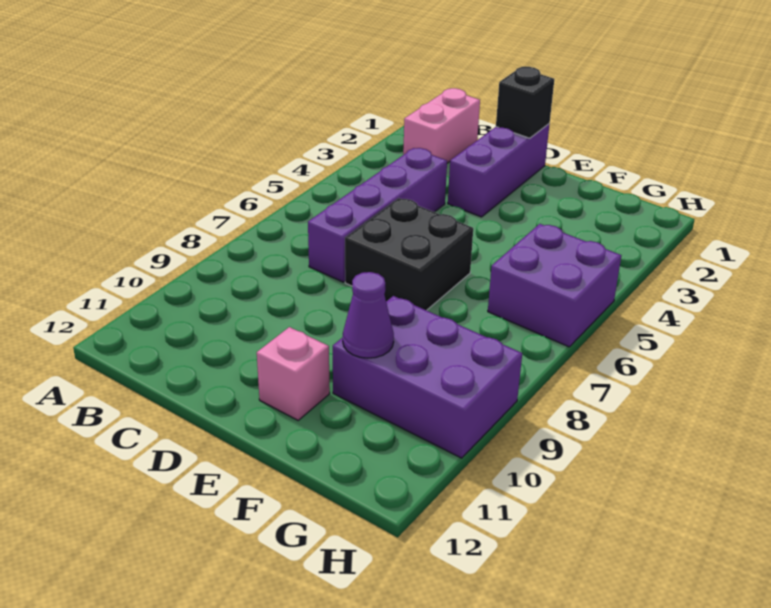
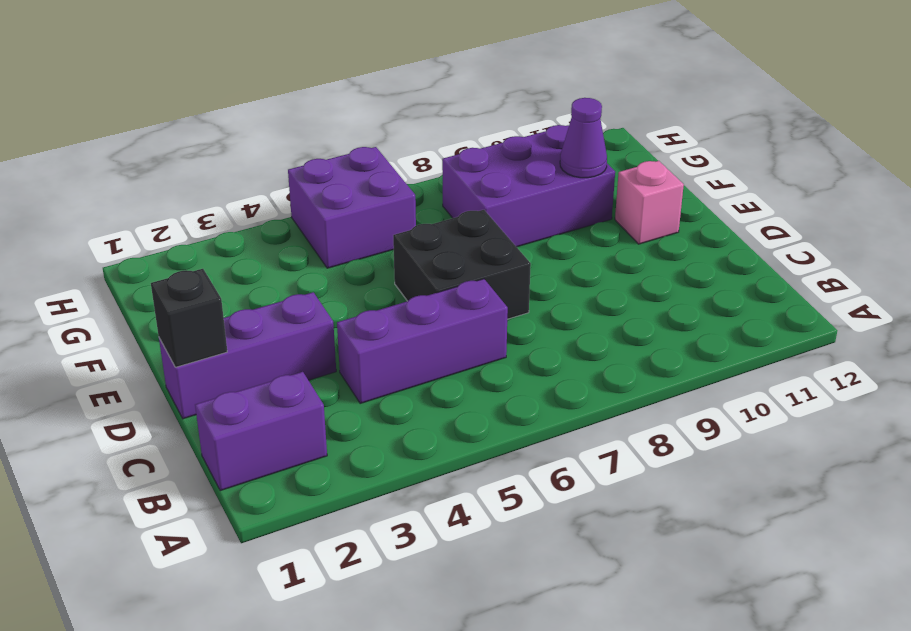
pink 1x2 brick [403,88,480,163] -> purple 1x2 brick [195,372,327,491]
purple 1x4 brick [308,148,447,282] -> purple 1x3 brick [337,279,508,403]
purple 2x3 brick [333,296,522,458] -> purple 2x3 brick turned to [442,125,615,247]

